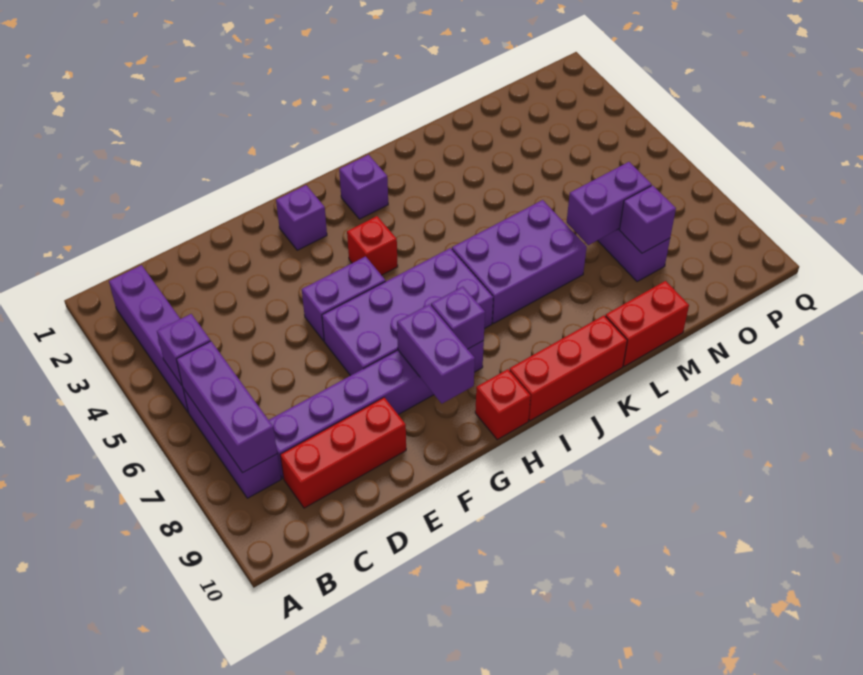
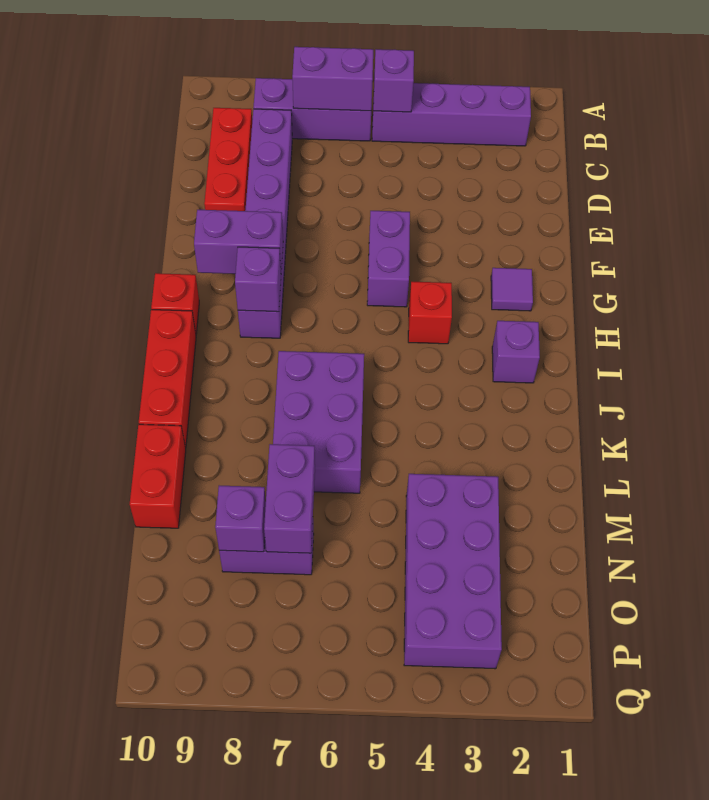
purple 1x3 brick [177,341,277,473] -> purple 1x2 brick [292,47,373,111]
purple 2x4 brick [322,248,493,376] -> purple 2x4 brick moved to [404,474,502,669]
purple 1x1 brick [276,185,327,250] -> purple 1x1 tile [491,268,533,311]

